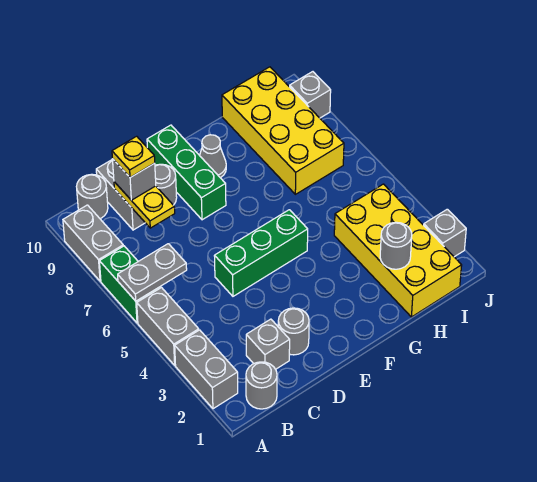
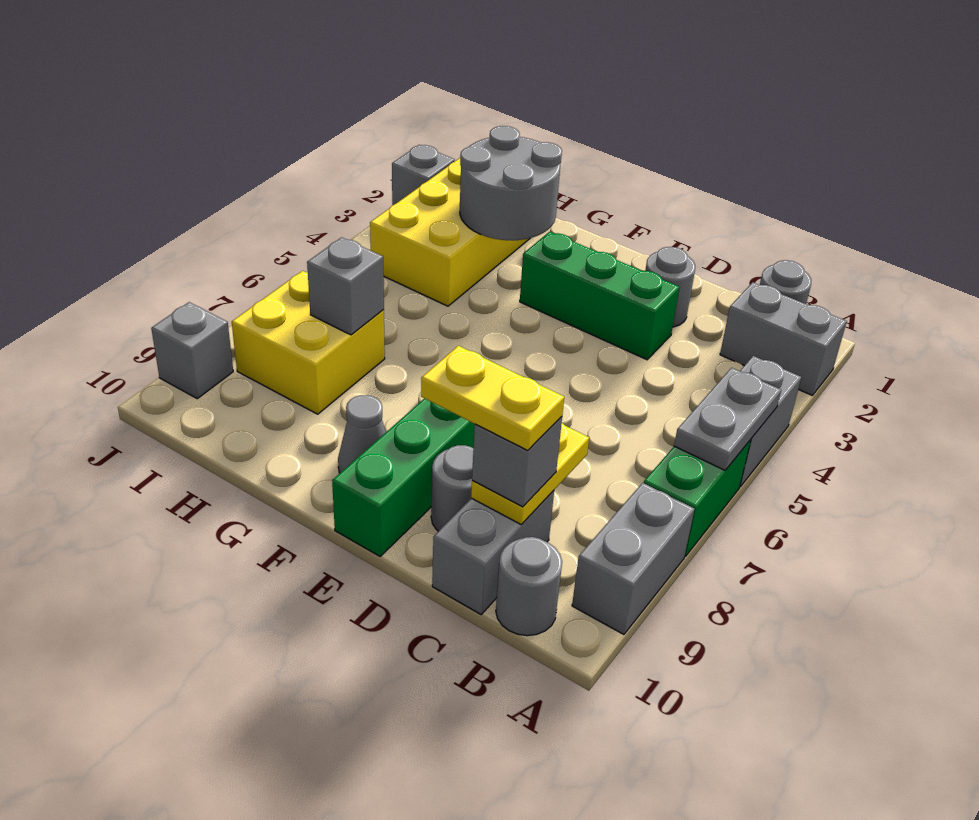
grey 1x2 brick [175,330,238,409] -> grey 1x2 brick turned to [720,282,847,395]
grey 1x2 plate [118,244,187,301] -> grey 1x2 plate turned to [674,368,781,470]
grey 1x1 brick [246,319,290,369] -> grey 1x1 brick moved to [307,237,384,335]
yellow 1x1 plate [112,136,155,177] -> yellow 1x2 plate [421,346,564,450]
green 1x3 brick [215,210,308,296] -> green 1x3 brick moved to [520,232,680,360]
grey 1x1 round brick [380,222,412,269] -> grey 2x2 round brick [460,126,562,240]
yellow 2x4 brick [222,67,344,194] -> yellow 2x2 brick [232,271,385,414]

